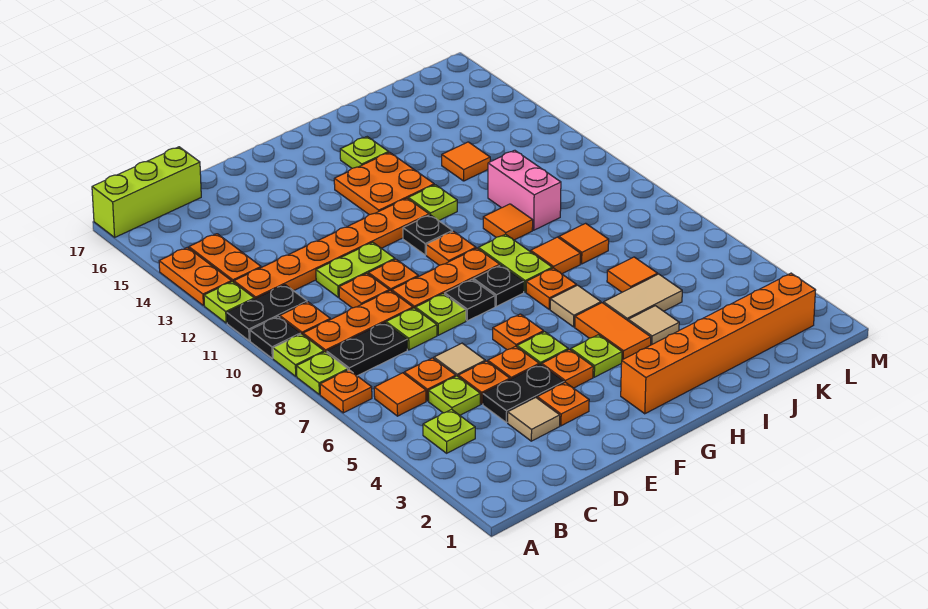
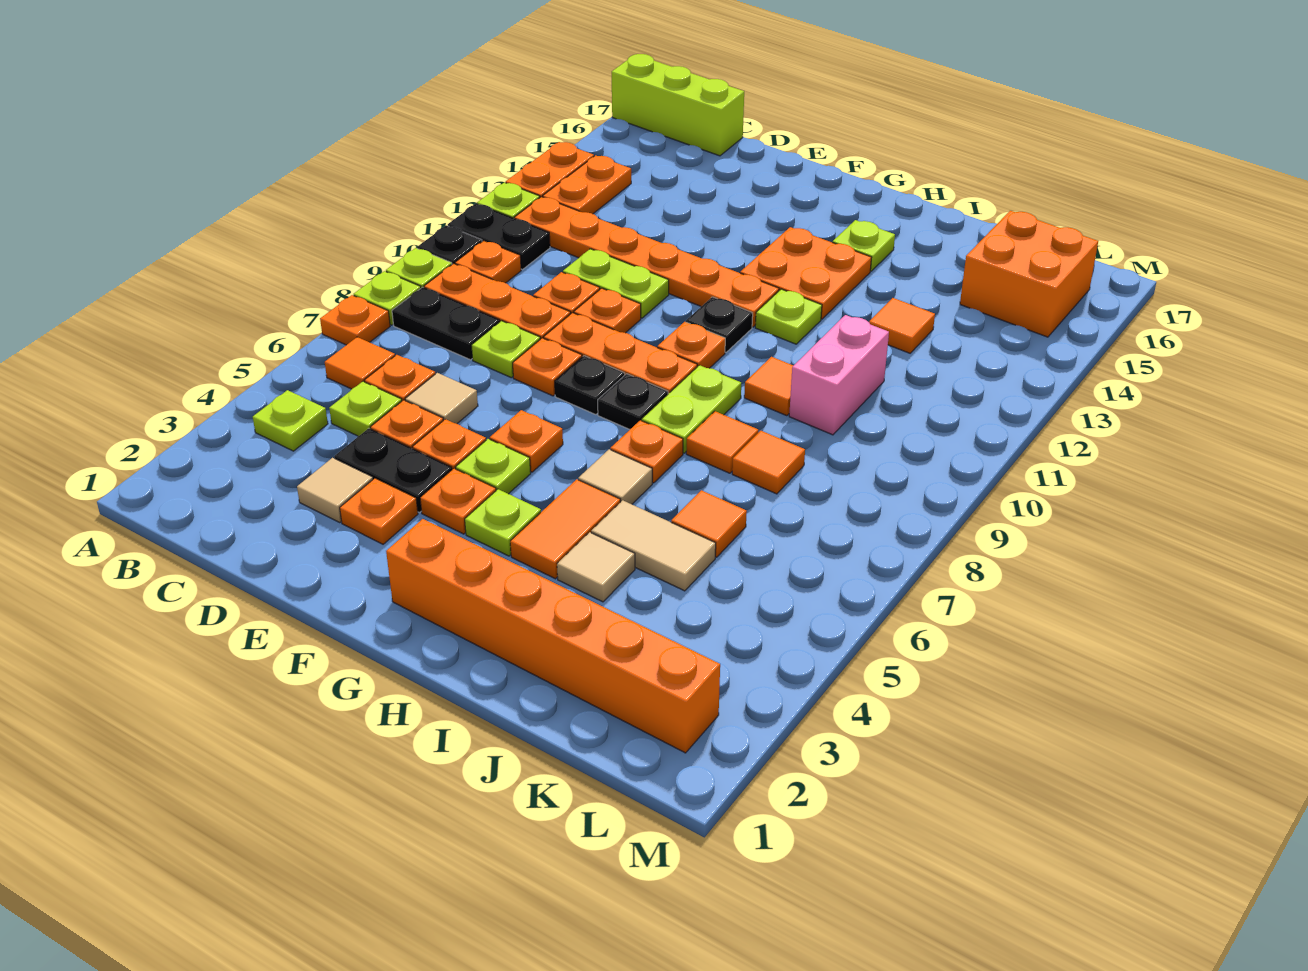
lime 1x1 plate [416,294,466,335] -> orange 1x1 plate [513,338,582,396]
none -> orange 2x2 brick [960,211,1098,337]

